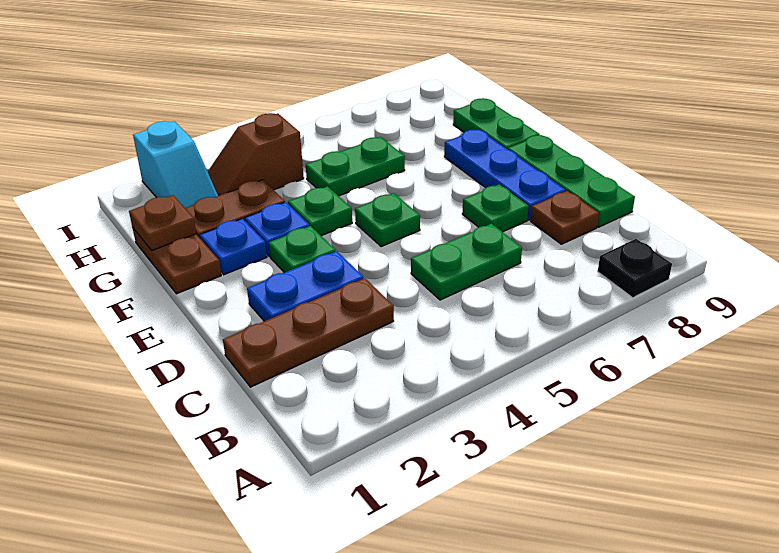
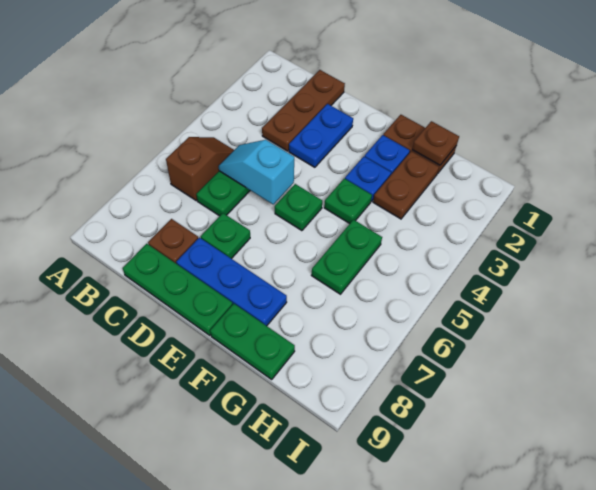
black 1x1 plate [598,239,672,298] -> none
green 1x1 plate [269,226,336,273] -> none
cyan 1x2 slope [133,121,218,208] -> cyan 1x2 slope moved to [219,140,294,204]
brown 1x2 slope [208,113,304,196] -> brown 1x2 slope moved to [166,137,234,200]

